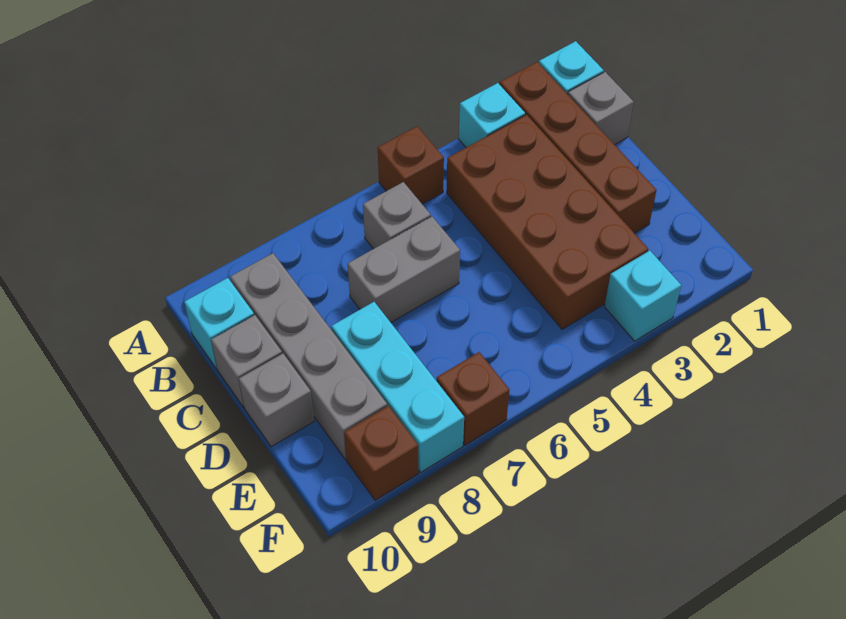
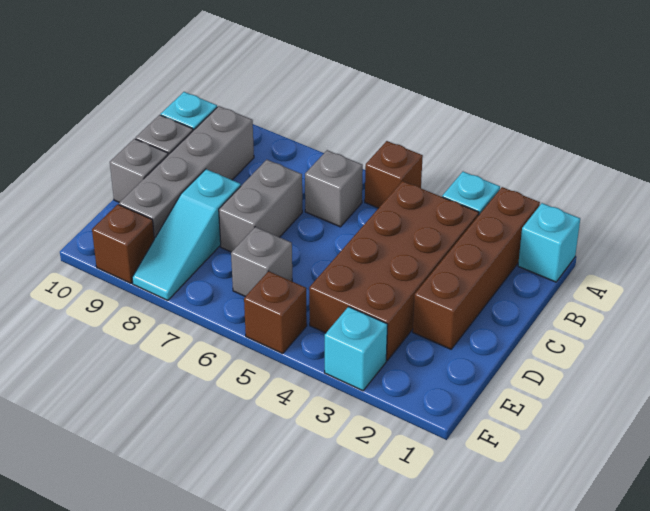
grey 1x1 brick [568,72,634,145] -> grey 1x1 brick moved to [231,227,292,296]
grey 1x2 brick [348,217,460,322] -> grey 1x2 brick turned to [219,160,302,252]
cyan 1x3 brick [331,302,464,472] -> cyan 1x3 slope [132,169,241,300]
brown 1x1 brick [437,352,509,445] -> brown 1x1 brick moved to [244,271,307,354]

